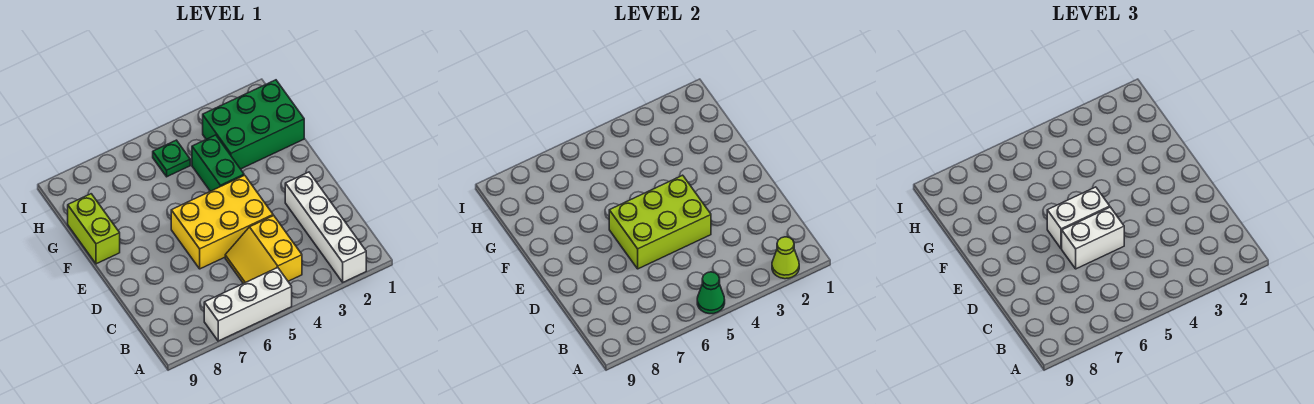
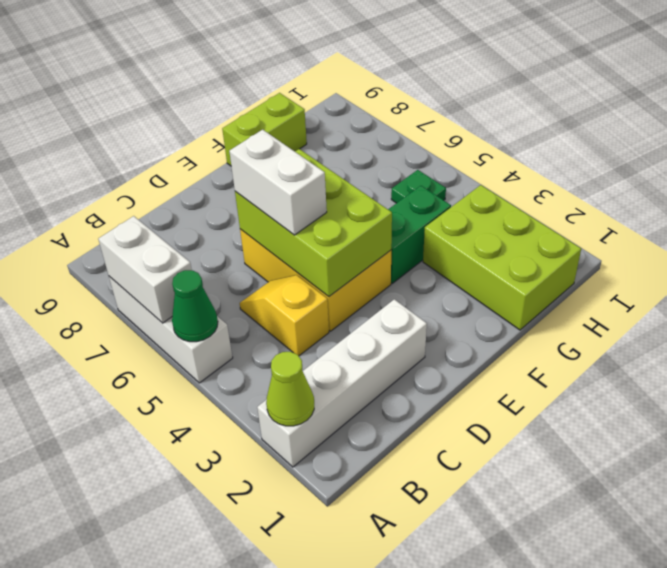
yellow 2x2 slope [225,216,302,284] -> yellow 1x2 slope [240,275,329,356]
white 1x2 brick [1047,187,1110,249] -> white 1x2 brick moved to [98,216,192,323]
green 2x3 brick [203,80,304,169] -> lime 2x3 brick [423,185,581,330]

